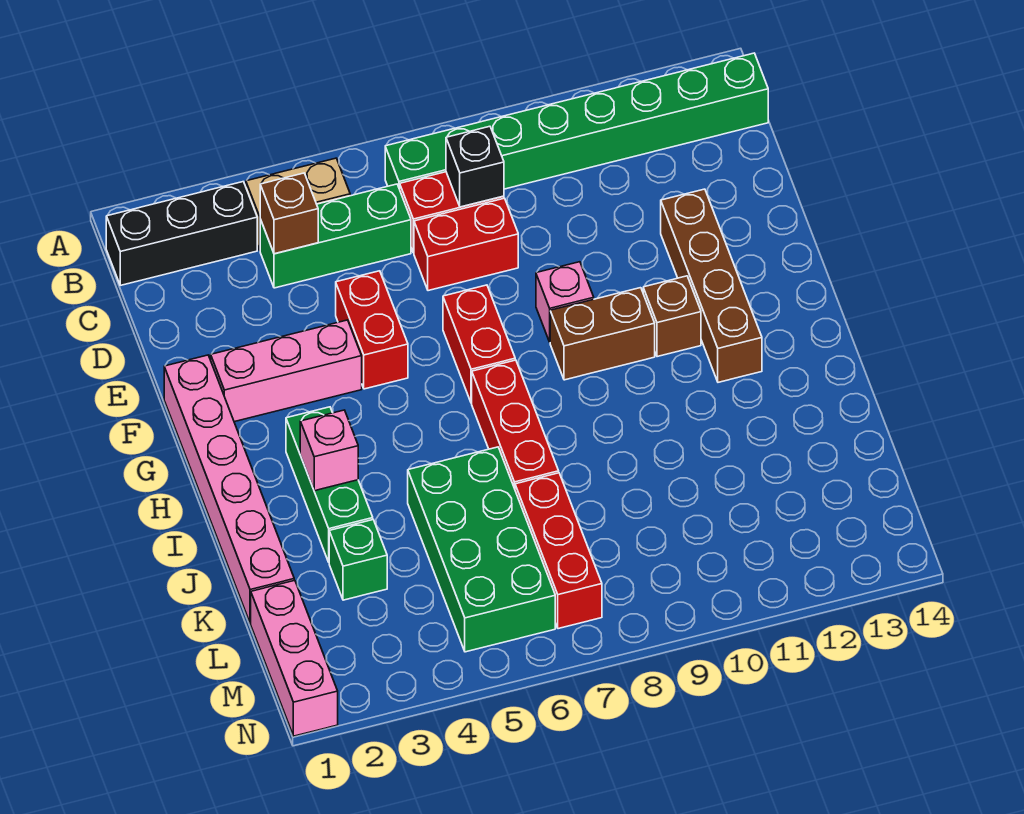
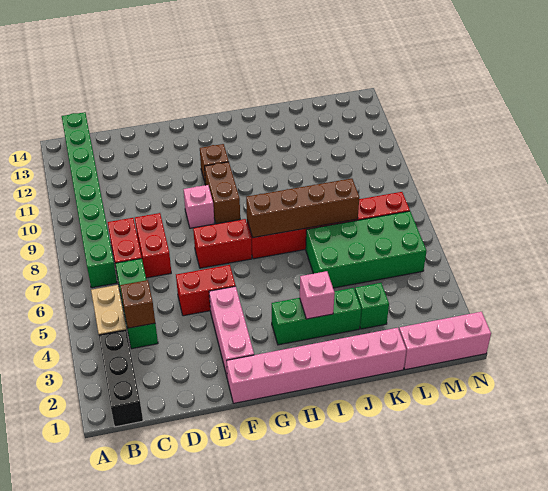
black 1x1 brick [446,126,504,207] -> none
brown 1x4 brick [661,189,762,382] -> brown 1x4 brick moved to [246,179,359,238]

